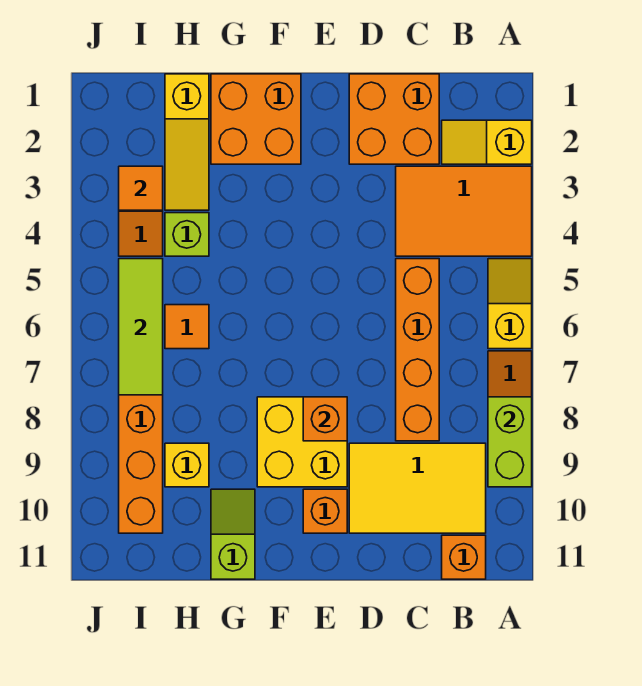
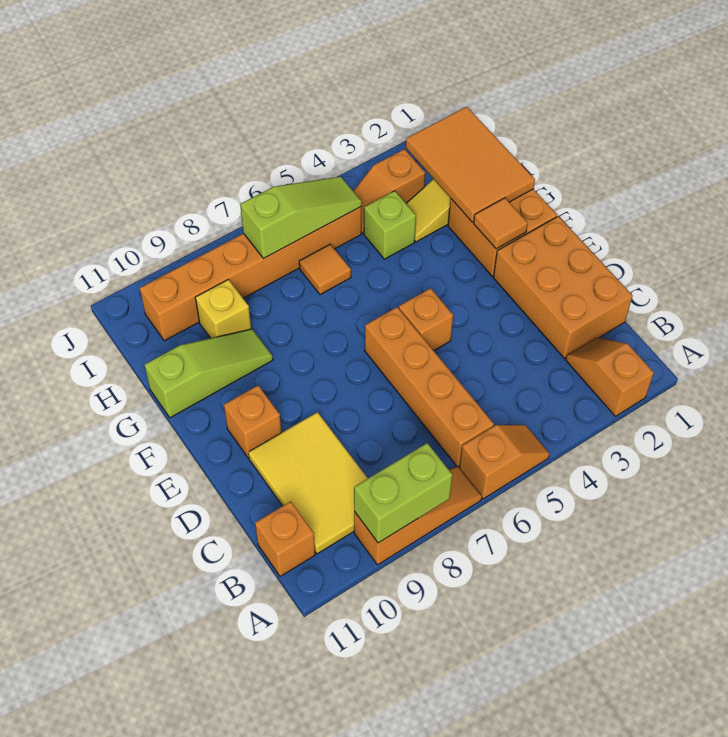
yellow 1x2 slope [442,120,532,164] -> orange 1x2 slope [566,337,654,416]
orange 2x3 tile [396,166,532,256] -> orange 2x3 tile moved to [406,107,535,222]
yellow 1x2 slope [488,259,532,349] -> orange 1x2 slope [459,425,550,499]
orange 2x2 brick [349,74,439,164] -> orange 2x3 brick [493,216,633,358]
orange 1x4 brick [396,259,439,441] -> orange 1x4 brick turned to [365,307,494,467]
yellow 2x2 brick [257,397,347,487] -> none
orange 1x1 brick [303,397,347,441] -> orange 1x1 brick moved to [399,288,453,351]
lime 1x2 slope [211,489,255,579] -> lime 1x3 slope [144,329,273,418]
orange 1x1 tile [119,166,163,210] -> orange 1x1 tile moved to [474,198,528,249]
lime 1x3 tile [119,259,163,395] -> lime 1x3 slope [240,177,362,258]

